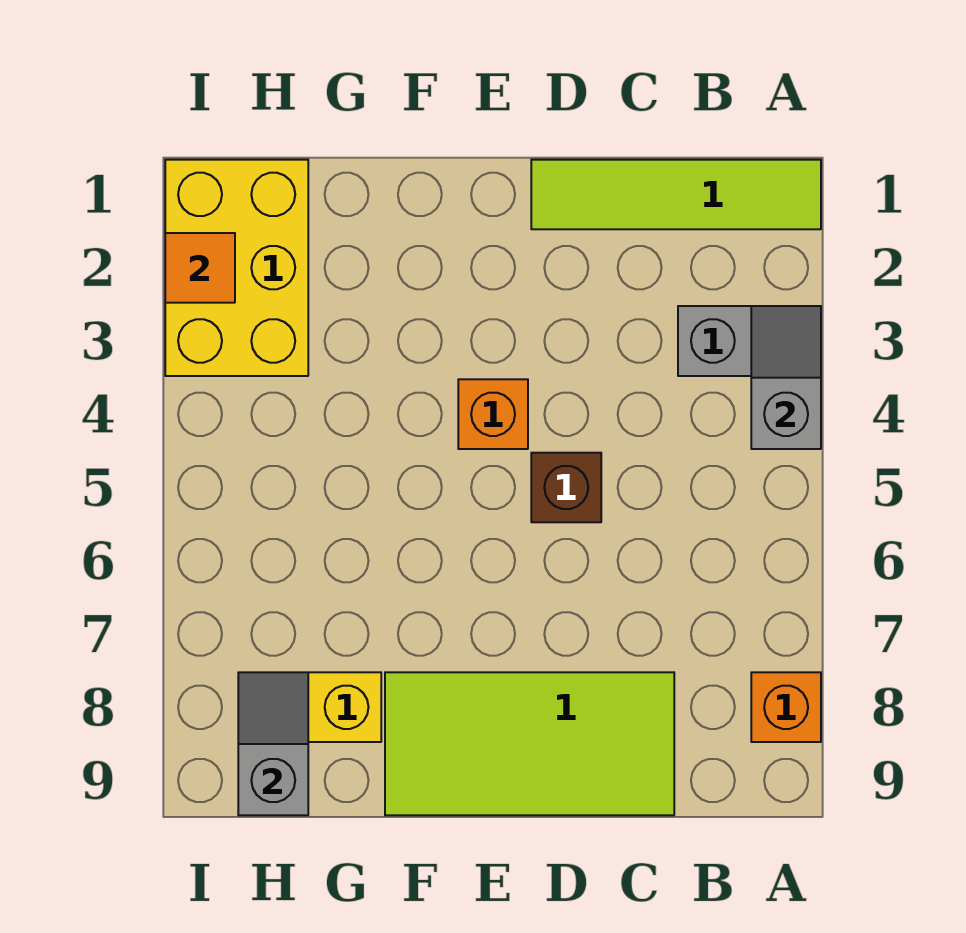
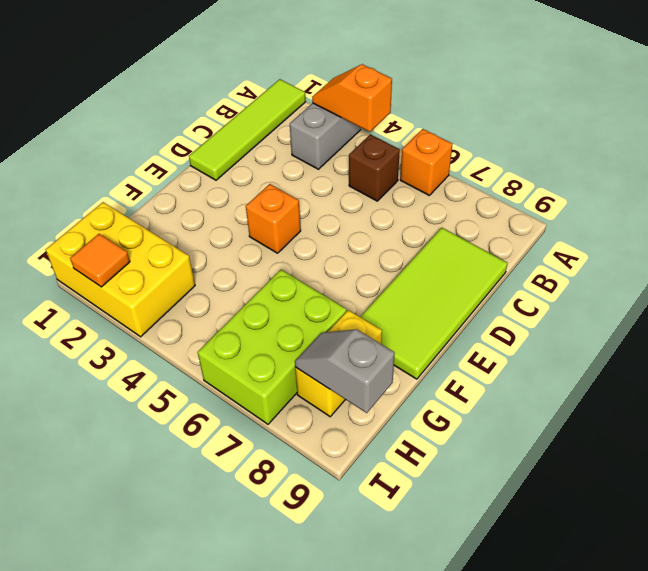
grey 1x2 slope [751,306,821,449] -> orange 1x2 slope [312,64,392,132]
orange 1x1 brick [751,672,821,742] -> orange 1x1 brick moved to [400,129,453,196]
brown 1x1 brick [531,453,601,522] -> brown 1x1 brick moved to [349,134,400,201]
none -> lime 2x3 brick [198,270,347,424]

